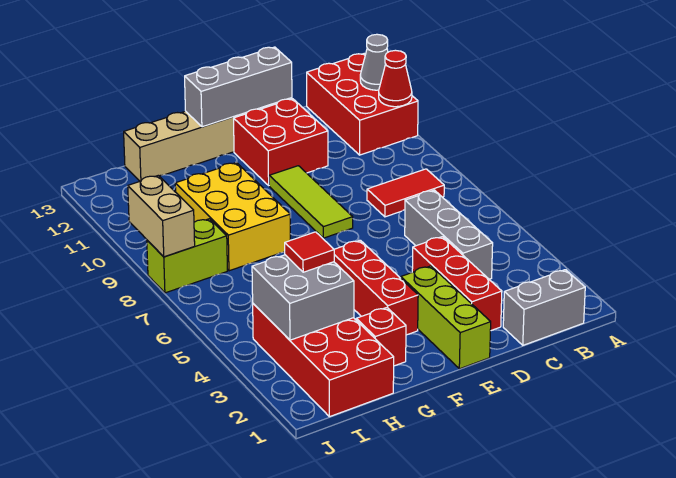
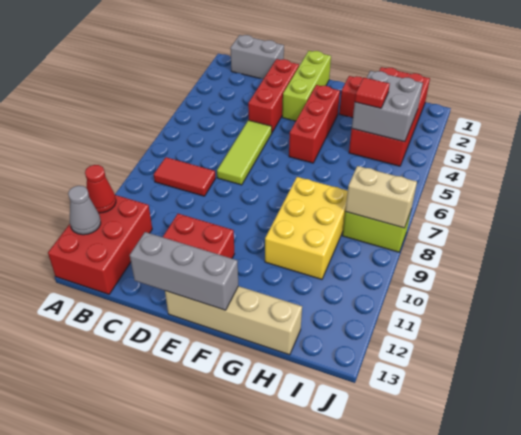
grey 1x3 brick [405,190,493,279] -> none
lime 1x3 tile [269,166,353,238] -> lime 1x3 tile moved to [217,120,272,185]
tan 1x2 brick [128,175,195,257] -> tan 1x2 brick turned to [345,166,417,228]

